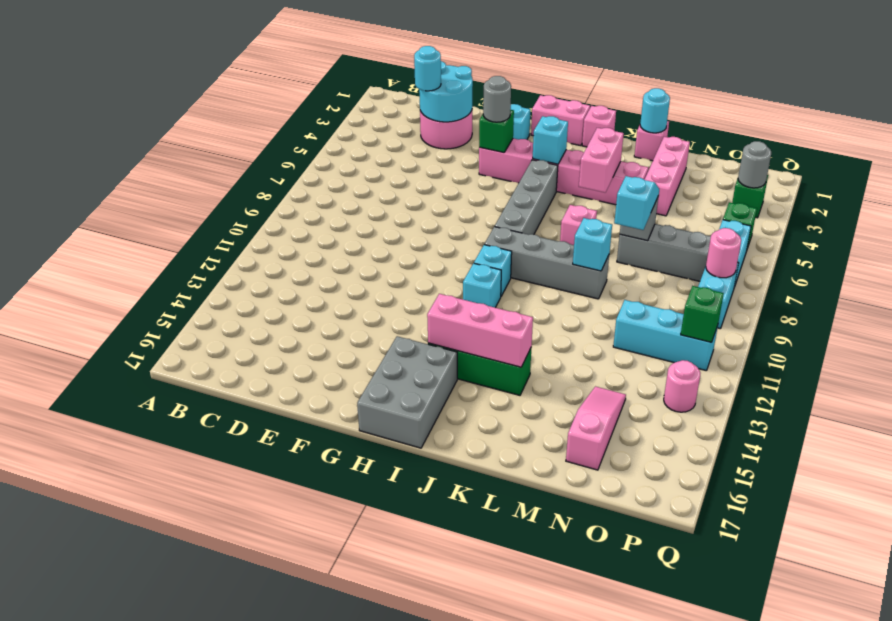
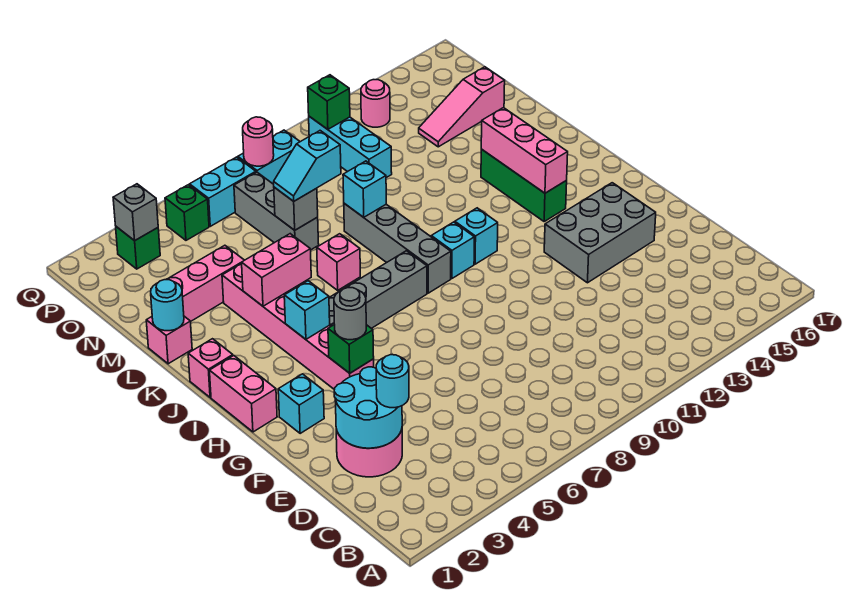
grey 2x3 brick [357,336,457,448] -> grey 2x3 brick moved to [544,183,656,283]
grey 1x1 round brick [738,141,771,188] -> grey 1x1 brick [113,184,158,241]

